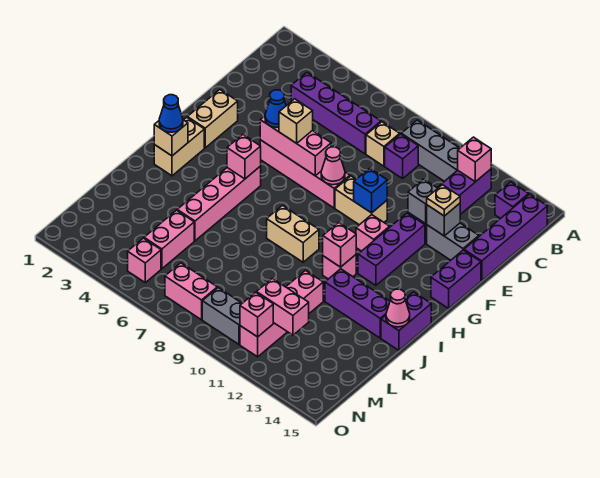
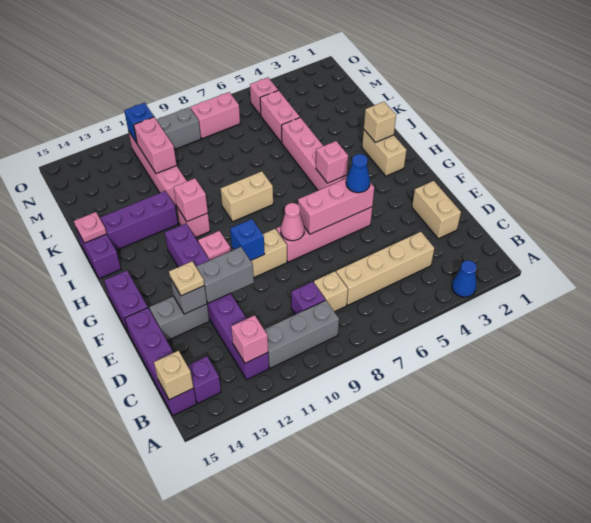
purple 1x4 brick [291,72,381,154] -> tan 1x4 brick [336,232,434,305]
grey 1x1 brick [408,179,438,224] -> grey 1x2 brick [196,247,254,303]
tan 1x2 brick [187,90,238,148] -> tan 1x2 brick moved to [412,181,461,239]
tan 1x1 brick [279,99,313,143] -> tan 1x1 brick moved to [154,351,193,400]
blue 1x1 cone [159,95,183,132] -> blue 1x1 cone moved to [452,260,477,297]
pink 1x1 cone [386,289,410,327] -> pink 1x1 plate [74,212,107,243]
pink 1x2 brick [256,278,309,335] -> pink 1x2 brick turned to [134,117,177,174]
pink 1x1 brick [240,292,273,337] -> blue 1x1 brick [124,103,154,143]

